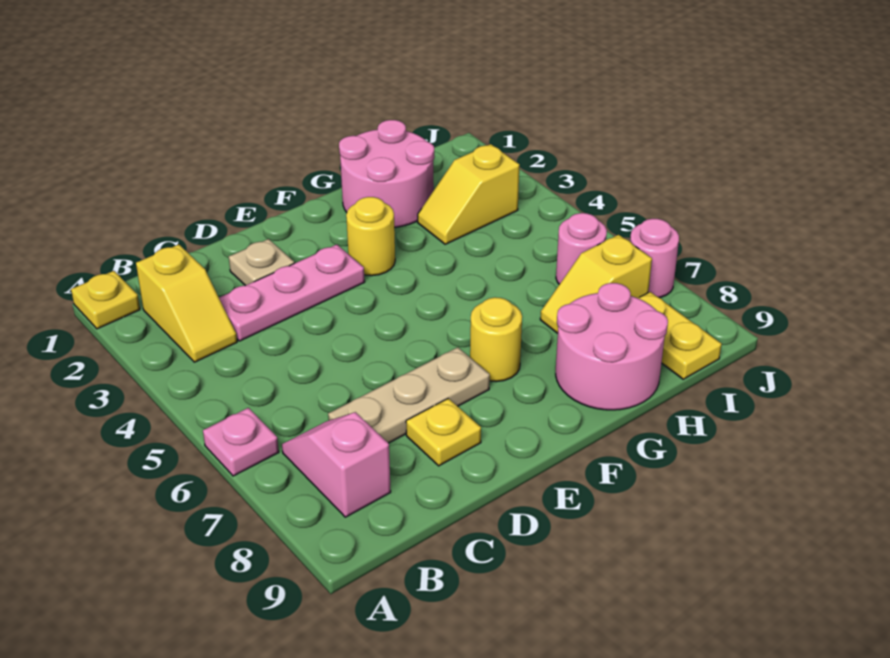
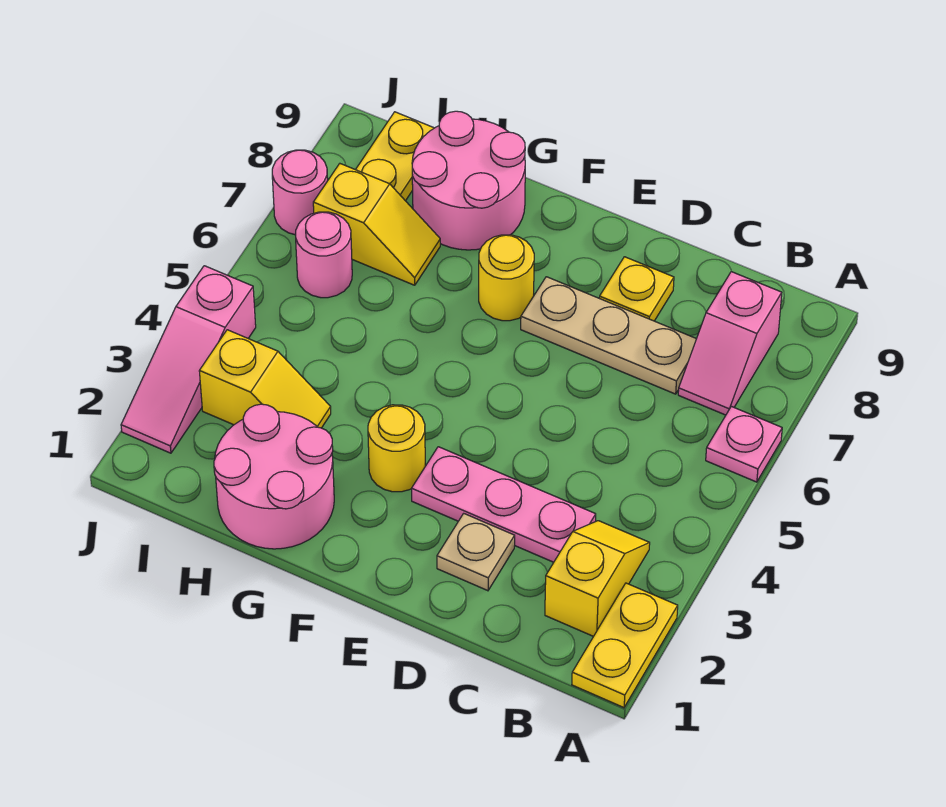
yellow 1x1 plate [71,271,140,329] -> yellow 1x2 plate [572,583,678,708]
none -> pink 1x3 slope [121,266,256,453]

